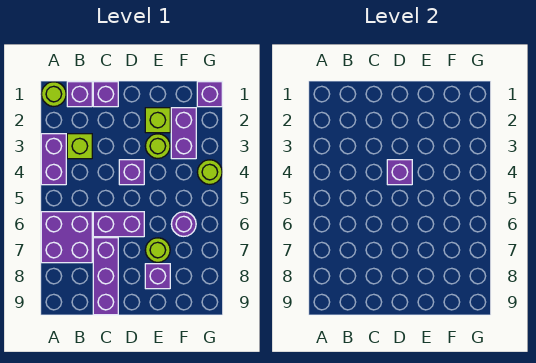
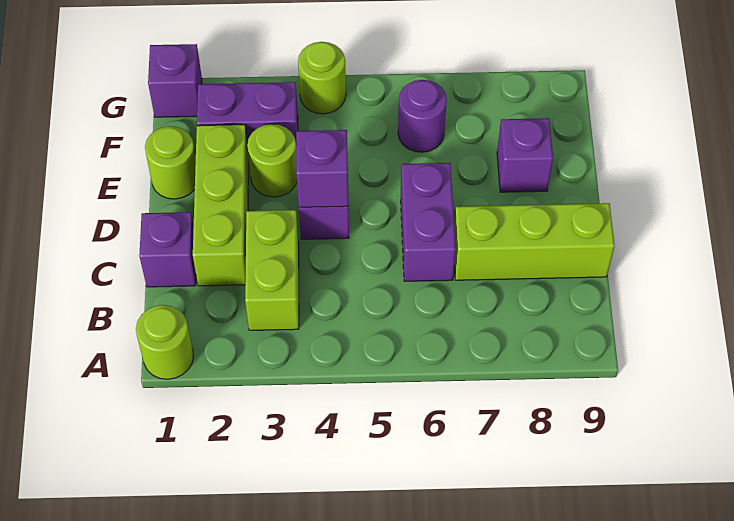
purple 1x2 brick [41,134,66,185] -> none
purple 2x2 brick [41,212,92,263] -> none
purple 1x1 brick [67,82,92,107] -> none
lime 1x1 brick [67,134,92,159] -> lime 1x2 brick [245,210,299,330]
purple 1x3 brick [93,238,118,315] -> lime 1x3 brick [454,203,615,280]
lime 1x1 brick [145,108,170,133] -> lime 1x3 brick [193,125,249,286]
lime 1x1 round brick [145,238,170,262] -> lime 1x1 round brick moved to [145,126,196,199]

